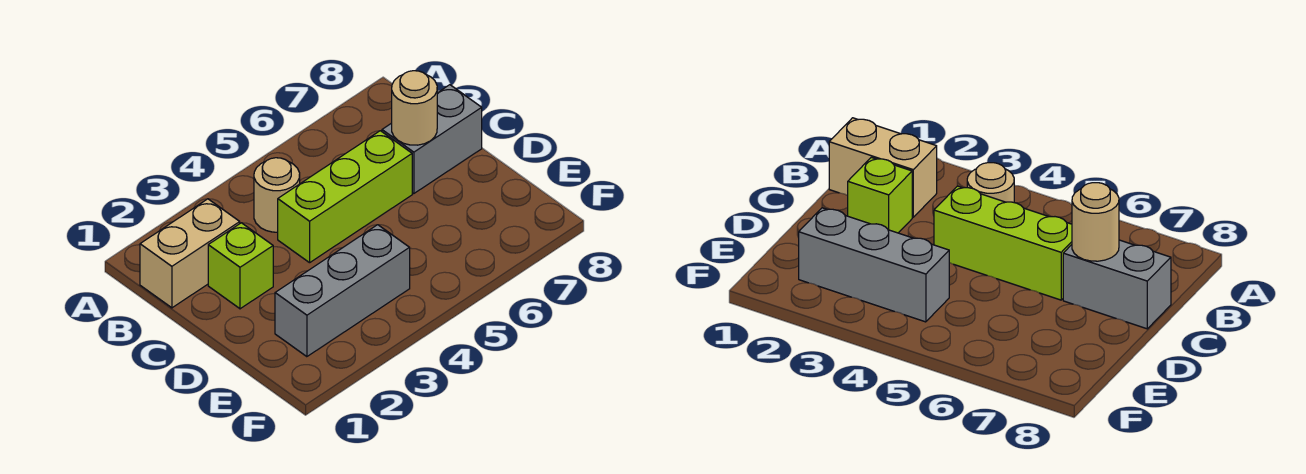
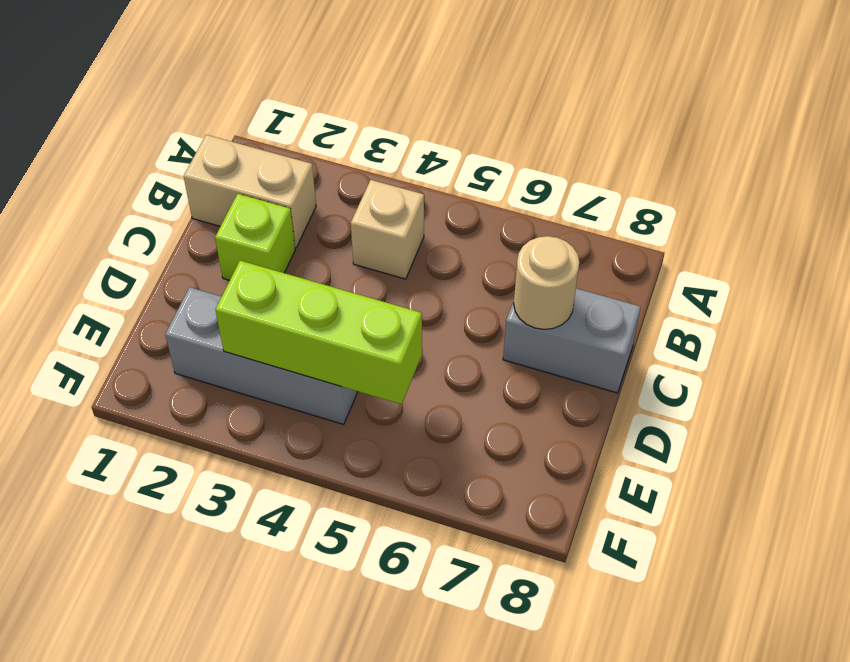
tan 1x1 round brick [254,158,300,232] -> tan 1x1 brick [351,180,424,279]
lime 1x3 brick [278,131,412,263] -> lime 1x3 brick moved to [215,261,422,404]

